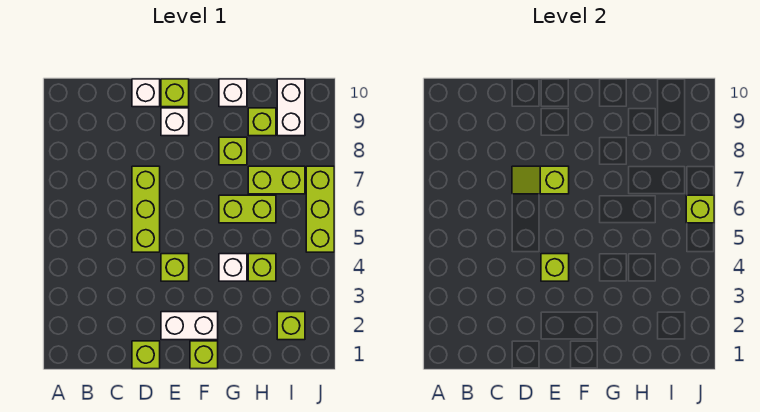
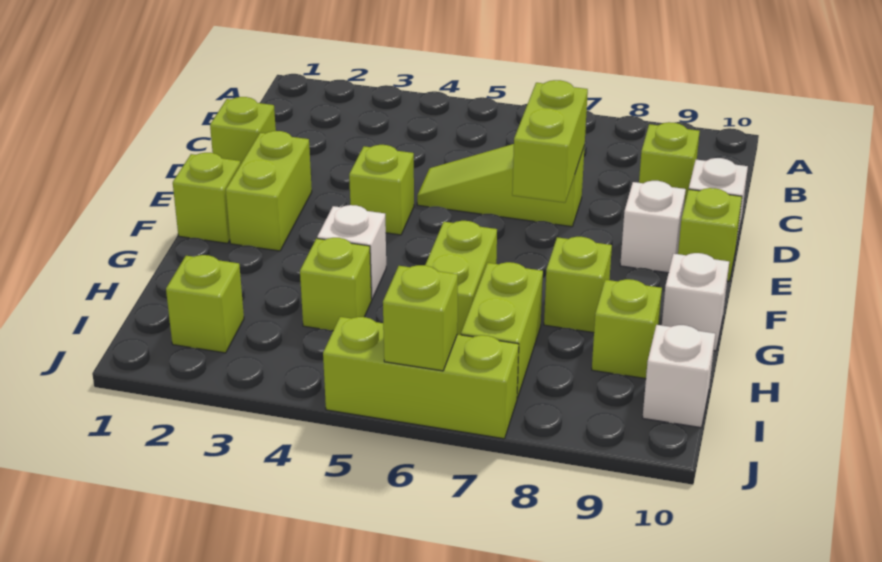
lime 1x3 brick [132,166,160,252] -> lime 1x3 slope [417,144,585,227]
lime 1x2 slope [512,166,569,194] -> lime 1x2 brick [512,80,588,203]
white 1x2 brick [161,312,218,340] -> lime 1x2 brick [226,131,312,251]
lime 1x1 brick [541,254,569,281] -> lime 1x1 brick moved to [639,122,700,206]
white 1x2 brick [277,79,305,136] -> white 1x1 brick [643,325,715,428]

